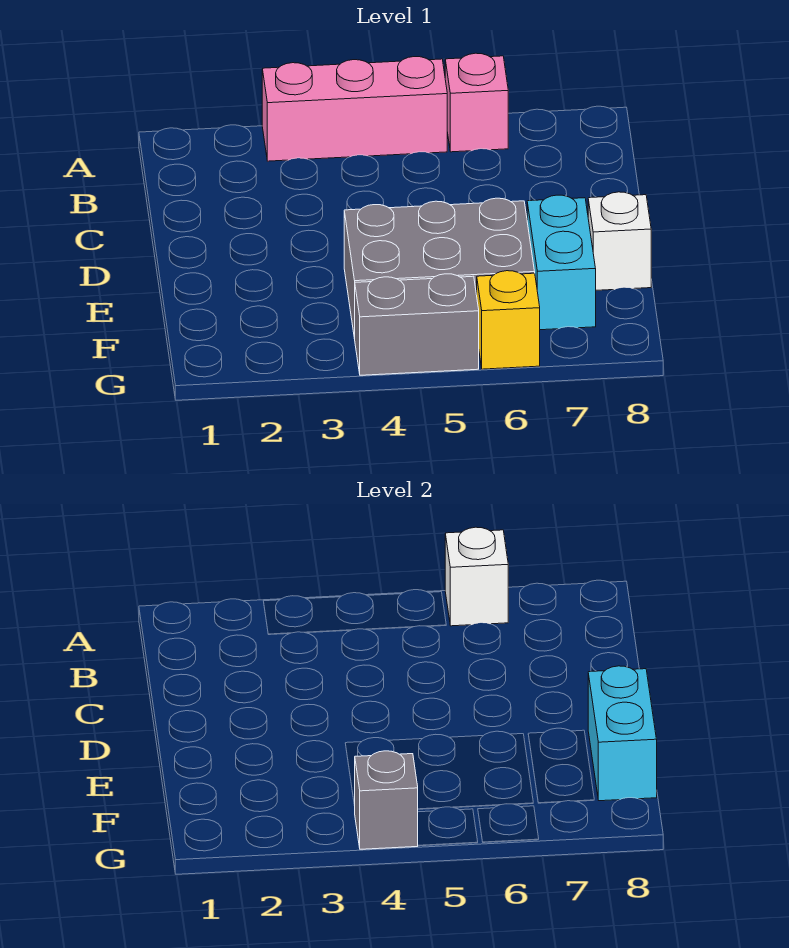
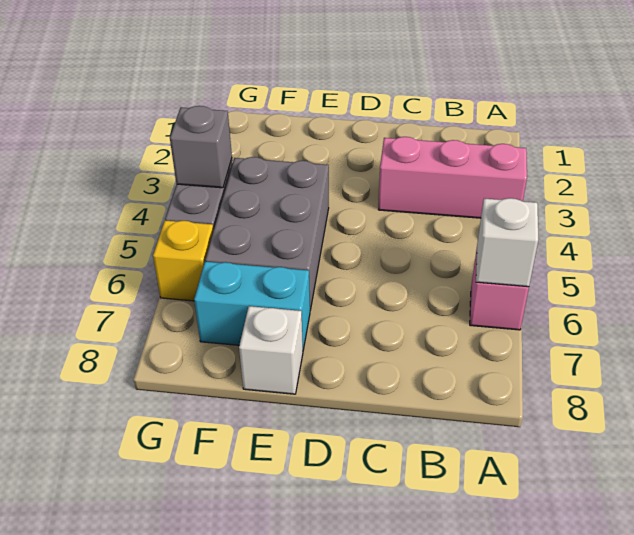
pink 1x3 brick [262,57,447,161] -> pink 1x3 brick turned to [378,137,527,218]
cyan 1x2 brick [588,666,657,801] -> none

